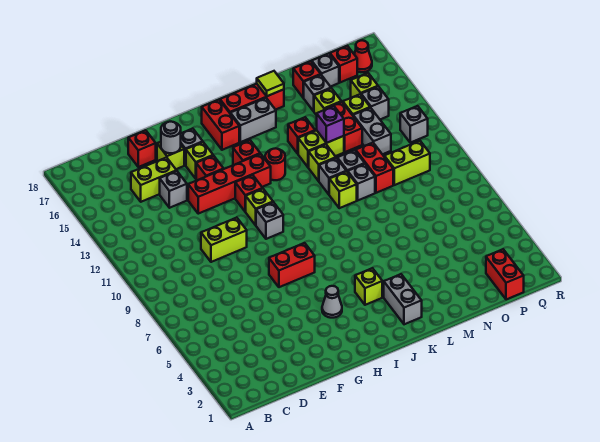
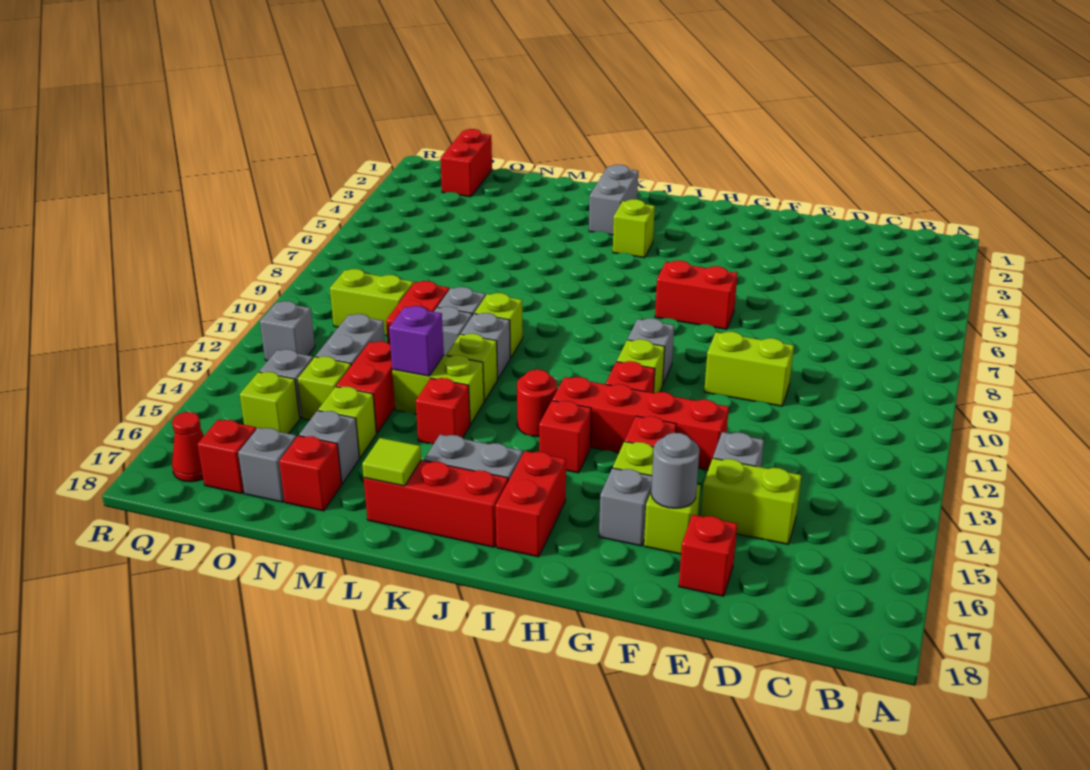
grey 1x1 cone [322,286,342,318] -> none

